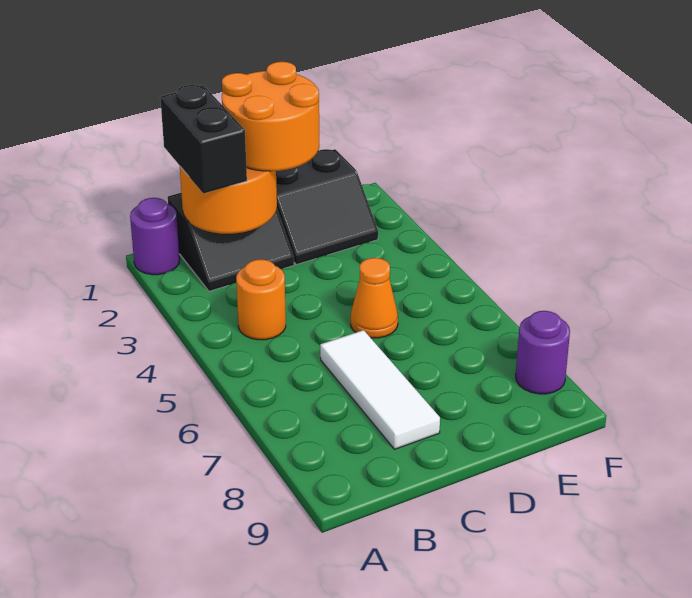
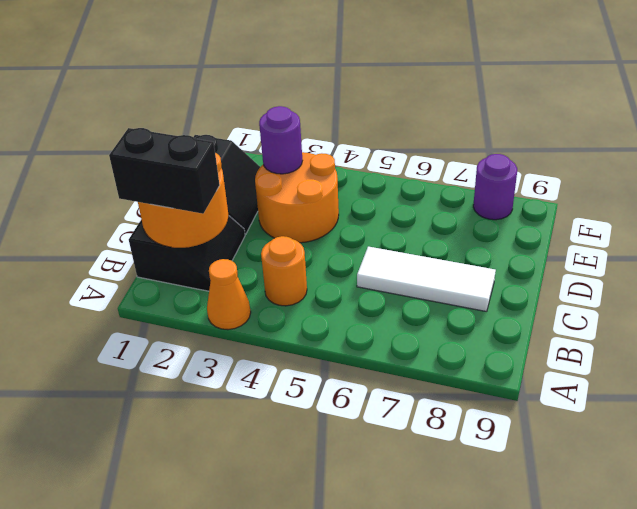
purple 1x1 round brick [130,198,180,275] -> purple 1x1 round brick moved to [259,106,302,174]
orange 2x2 round brick [222,62,319,171] -> orange 2x2 round brick moved to [255,152,339,243]
orange 1x1 cone [351,258,398,338] -> orange 1x1 cone moved to [207,259,251,330]

